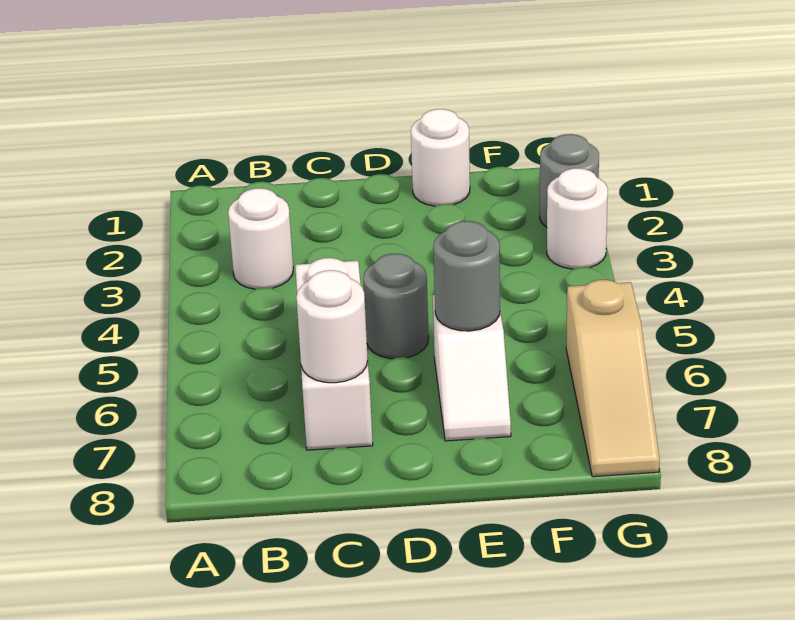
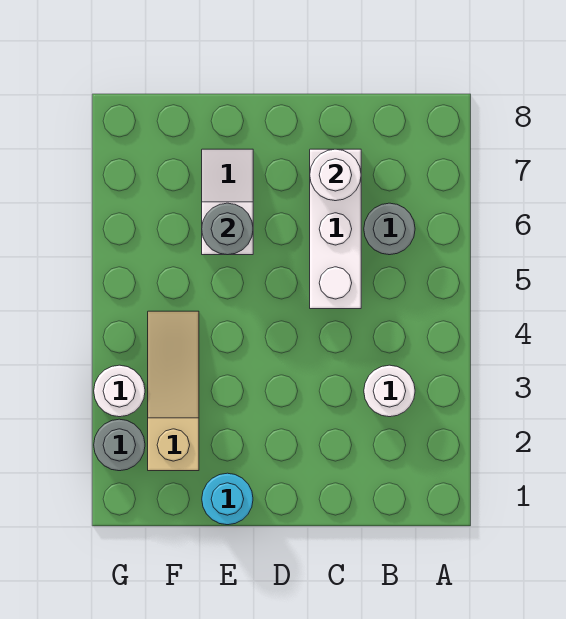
grey 1x1 round brick [363,254,429,359] -> grey 1x1 round brick moved to [364,203,415,255]
white 1x1 round brick [411,109,470,206] -> cyan 1x1 round brick [202,473,253,525]
tan 1x3 slope [566,280,660,477] -> tan 1x3 slope moved to [148,311,199,471]

